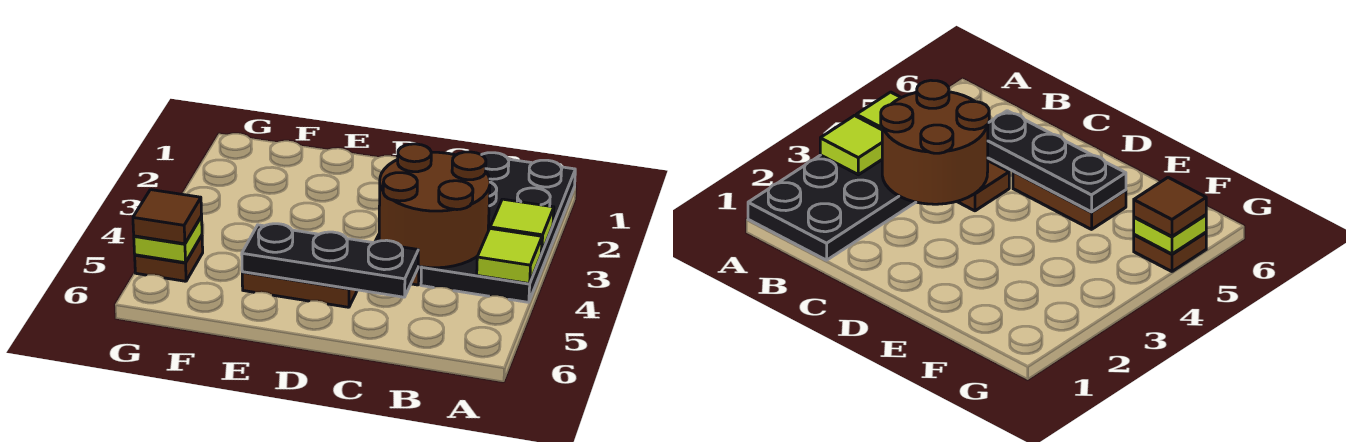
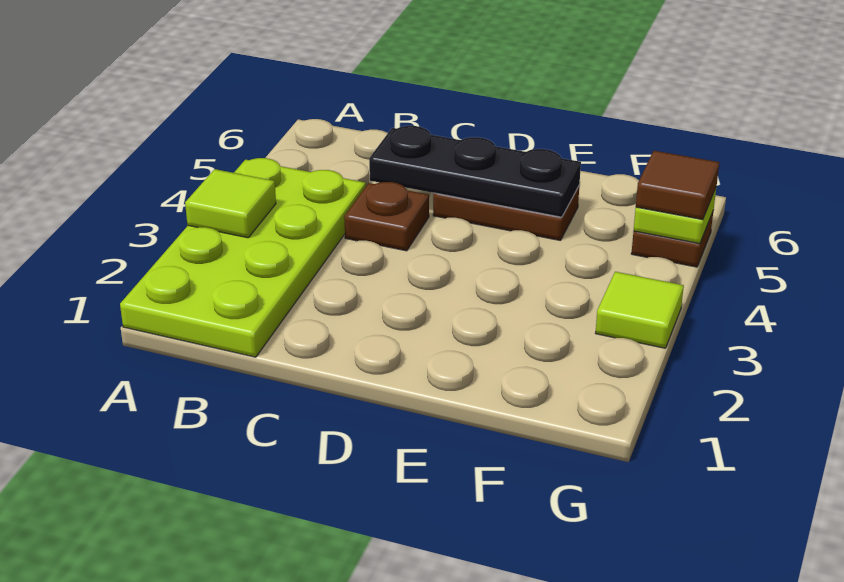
black 2x4 plate [421,153,575,302] -> lime 2x4 plate [120,158,366,357]
lime 1x1 tile [477,229,542,284] -> lime 1x1 tile moved to [596,272,684,348]
brown 2x2 round brick [379,144,490,268] -> none

